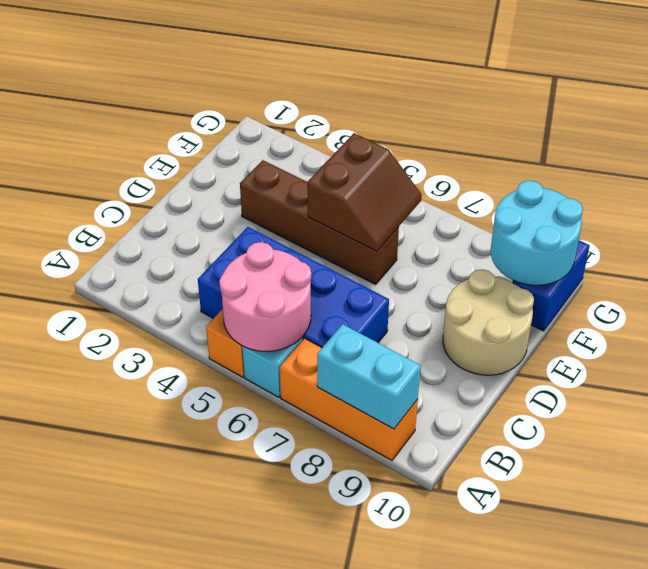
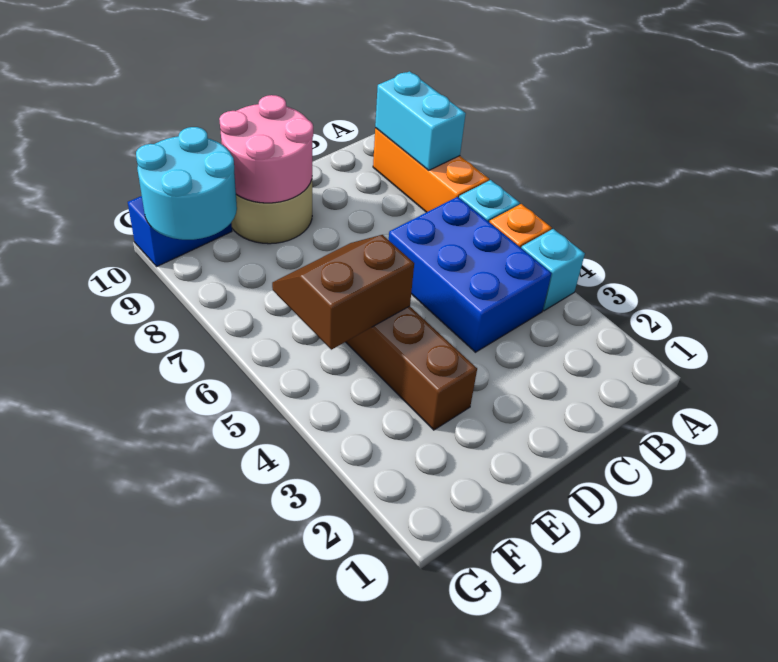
none -> cyan 1x1 brick [521,229,585,311]
pink 2x2 round brick [219,242,311,352] -> pink 2x2 round brick moved to [219,95,313,203]
blue 2x4 brick [198,227,389,347] -> blue 2x3 brick [389,197,552,352]

